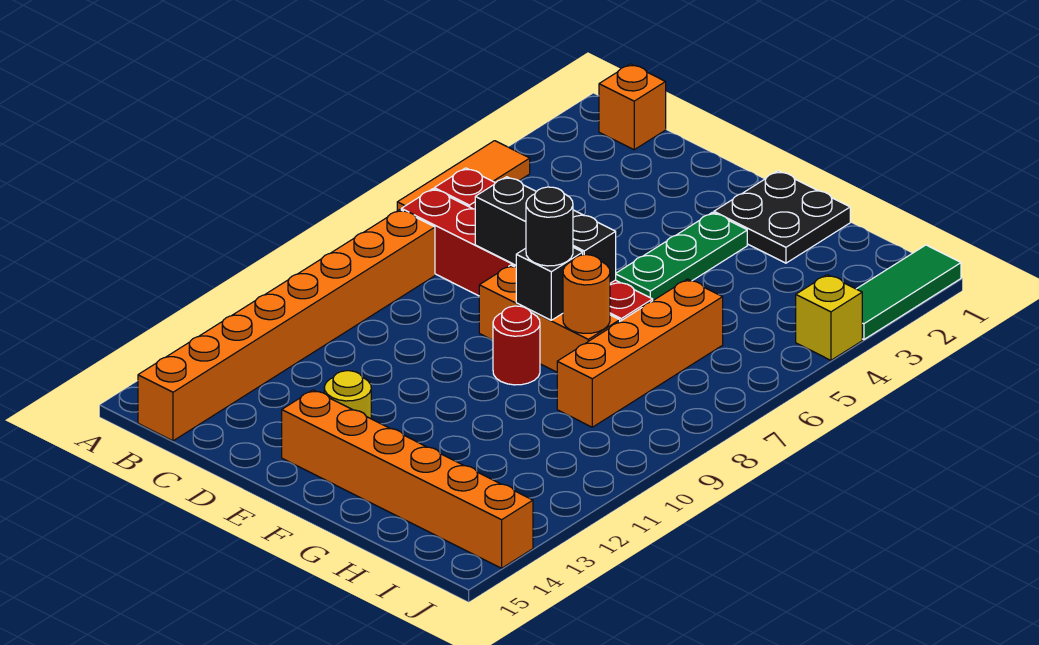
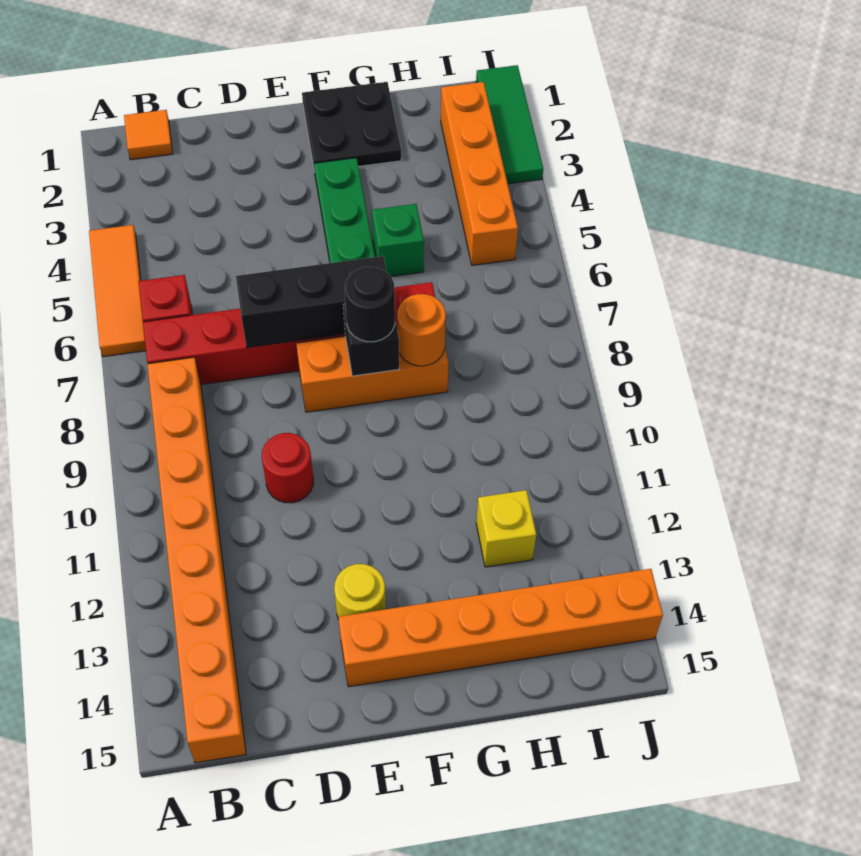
orange 1x1 brick [599,64,666,150] -> orange 1x1 tile [124,110,173,160]
red 1x1 round brick [493,306,540,385] -> red 1x1 round brick moved to [262,433,313,503]
none -> green 1x1 brick [372,204,424,277]
orange 1x4 brick [557,279,723,427] -> orange 1x4 brick moved to [441,82,518,265]
yellow 1x1 brick [796,275,862,360] -> yellow 1x1 brick moved to [476,490,536,567]

